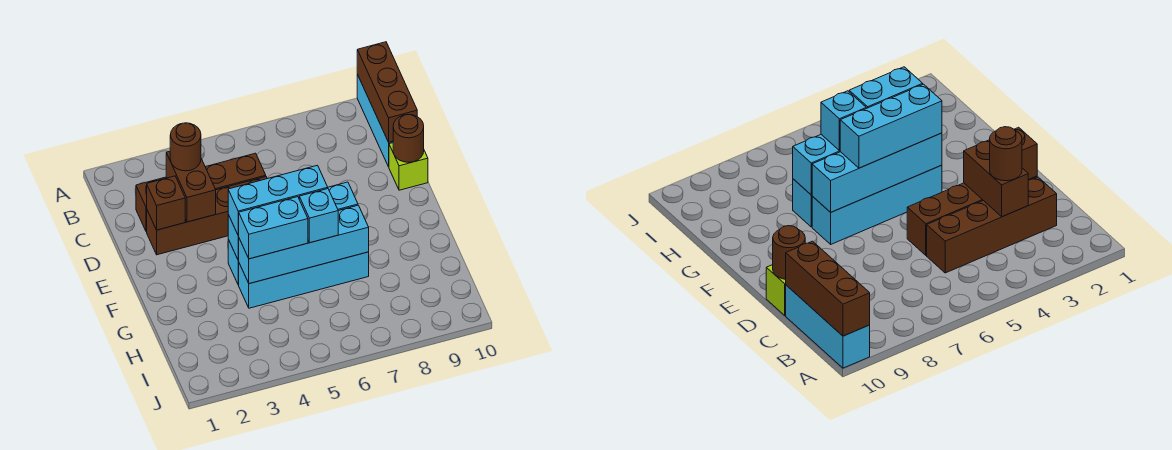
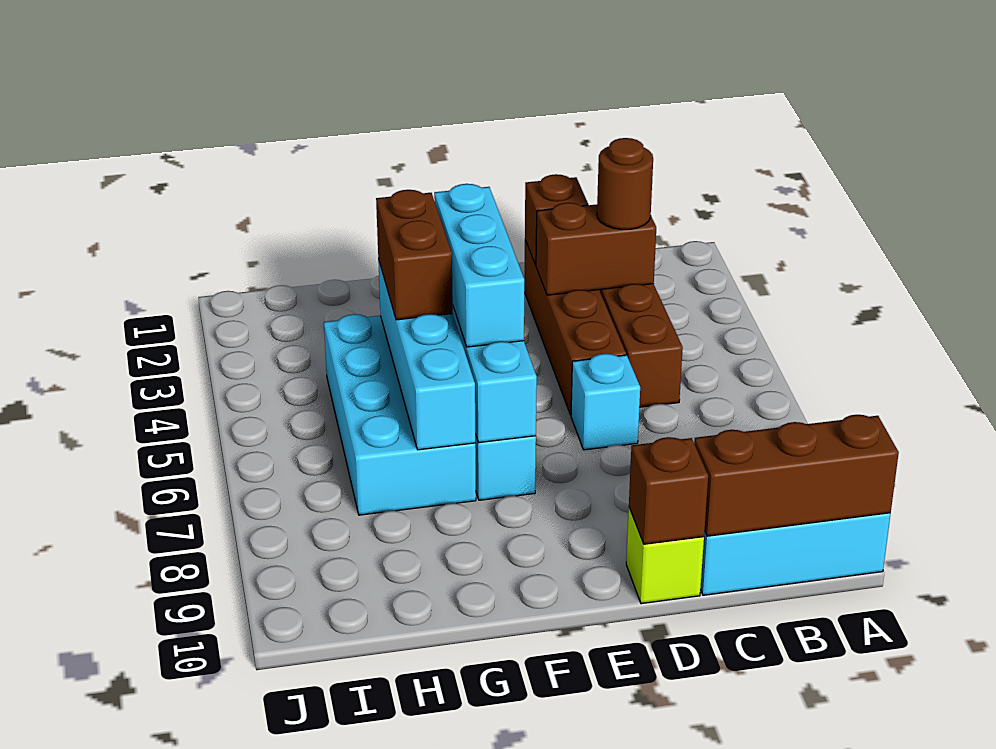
brown 1x1 round brick [393,115,424,162] -> brown 1x1 brick [629,437,708,544]
cyan 1x4 brick [239,252,369,308] -> cyan 2x4 brick [324,314,476,515]
cyan 1x2 brick [238,197,308,259] -> brown 1x2 brick [376,190,453,320]
cyan 1x1 brick [299,189,338,243] -> cyan 1x1 brick moved to [571,354,640,450]

